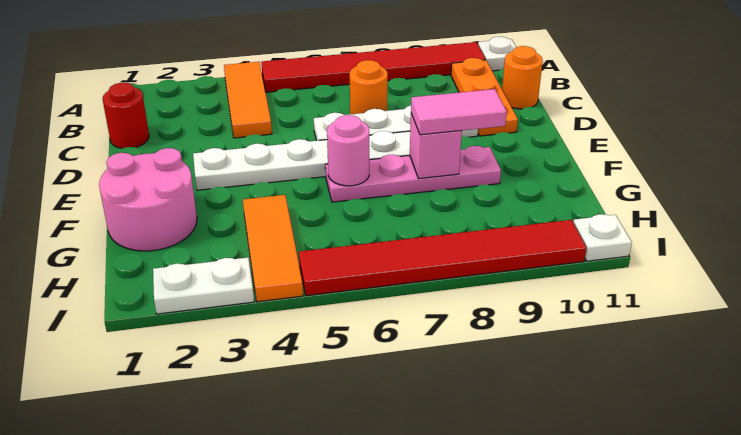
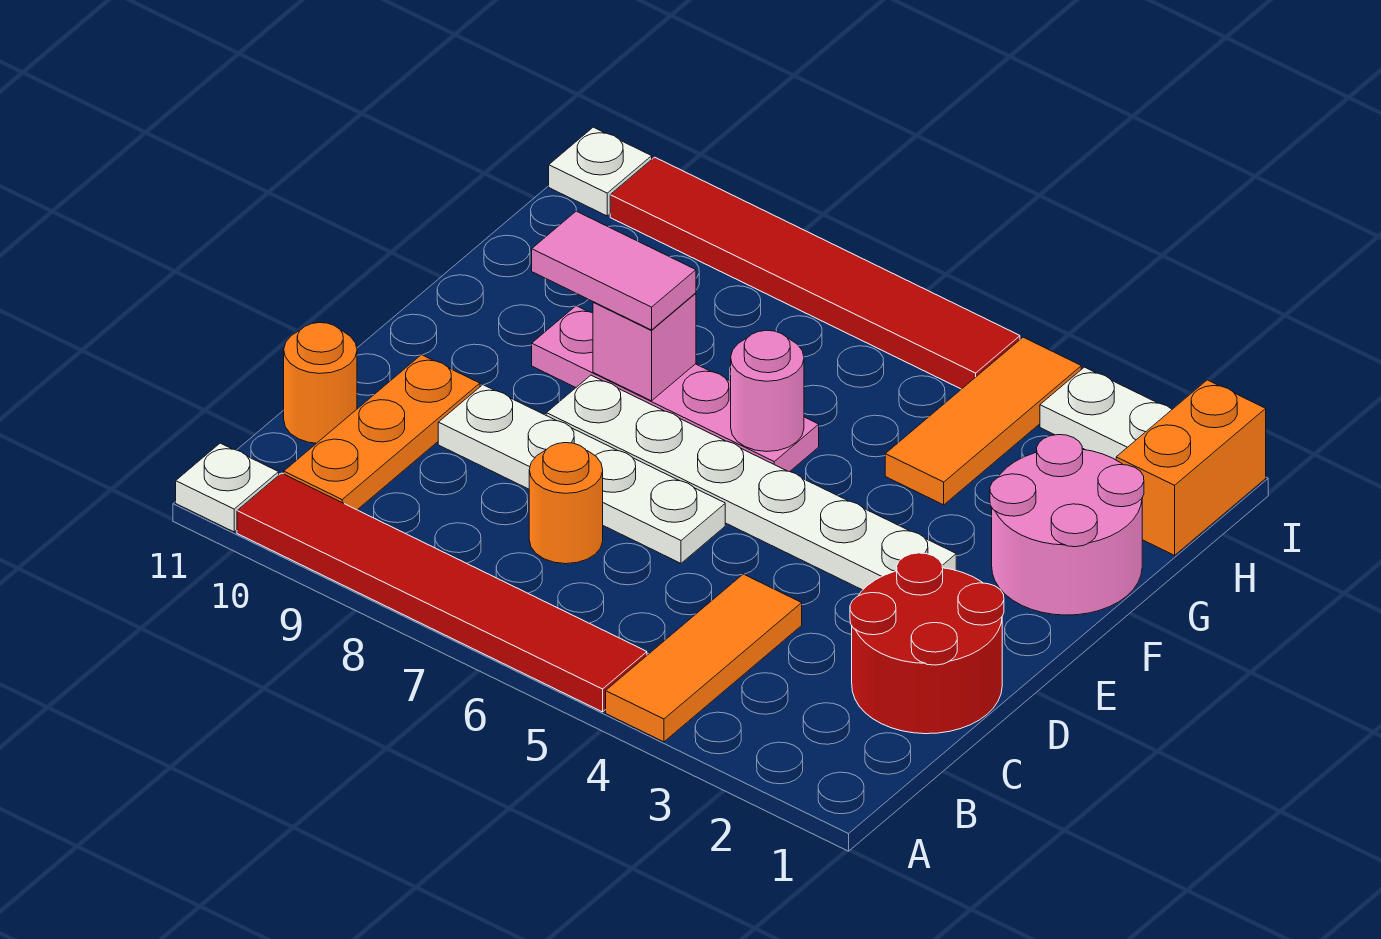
red 1x1 round brick [102,83,149,148] -> red 2x2 round brick [850,553,1004,734]
none -> orange 1x2 brick [1116,380,1266,555]

